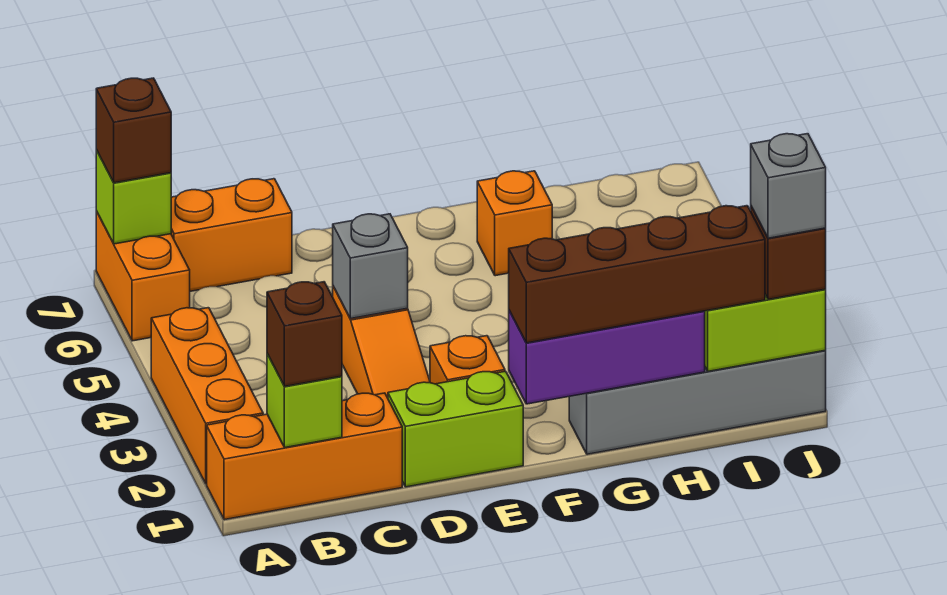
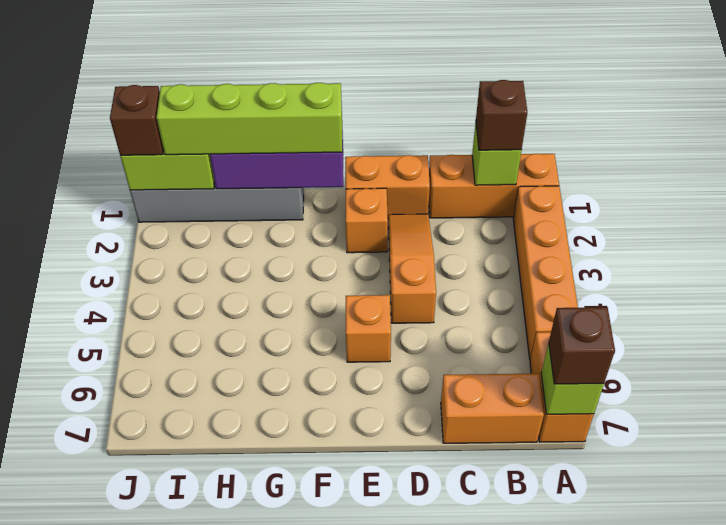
orange 1x3 brick [151,308,263,484] -> orange 1x4 brick [513,186,578,359]
lime 1x2 brick [388,371,523,487] -> orange 1x2 brick [345,155,430,217]
grey 1x1 brick [333,214,408,319] -> none
brown 1x4 brick [509,206,765,343] -> lime 1x4 brick [156,83,342,155]
orange 1x1 brick [477,171,552,276] -> orange 1x1 brick moved to [346,295,391,362]
grey 1x1 brick [751,134,826,238] -> none

